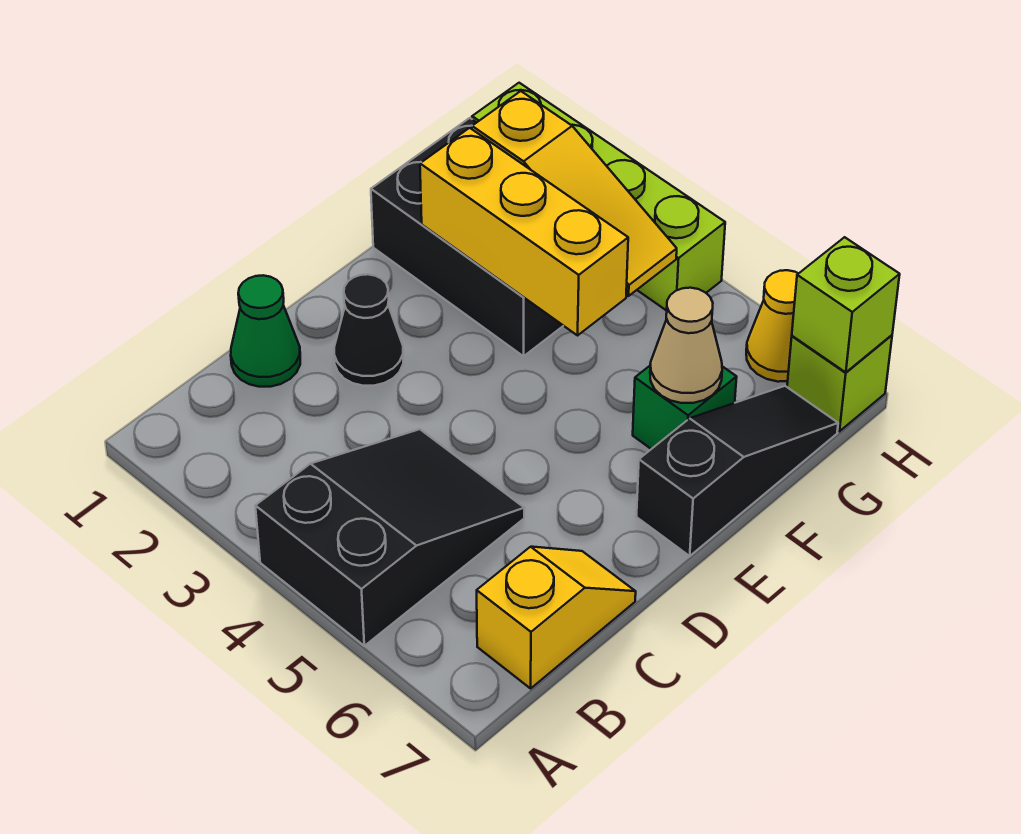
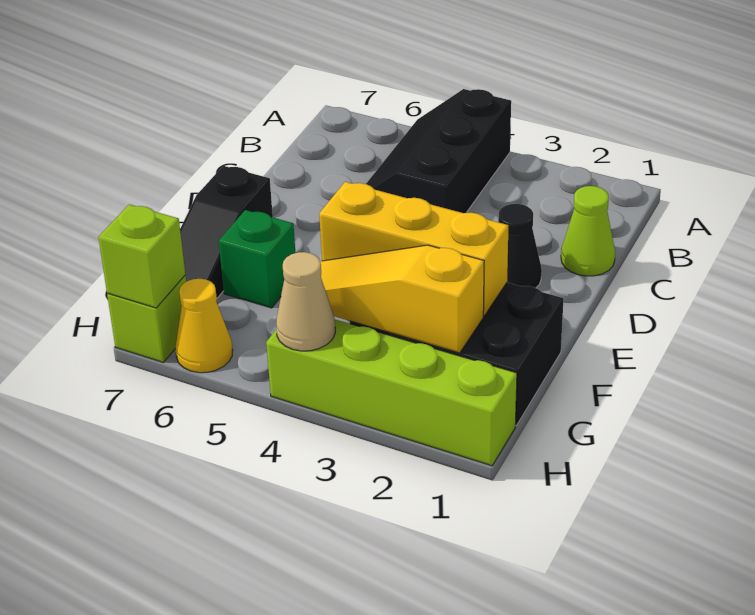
black 2x3 slope [255,429,524,646] -> black 2x3 slope turned to [366,89,511,213]
yellow 1x2 slope [477,547,636,688] -> none
green 1x1 cone [231,275,300,387] -> lime 1x1 cone [561,186,615,276]
tan 1x1 cone [650,288,722,403] -> tan 1x1 cone moved to [276,252,335,351]

